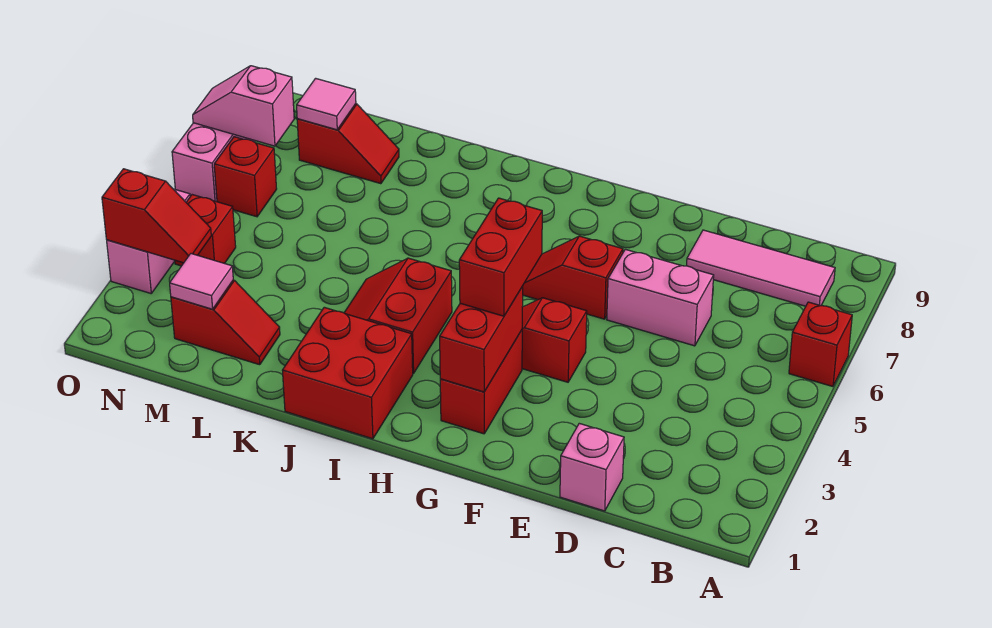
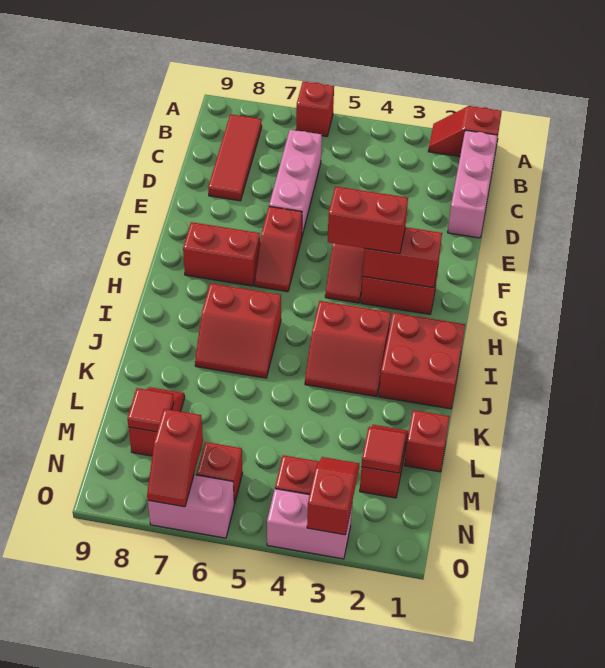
none -> red 1x2 slope [428,106,502,156]
pink 1x3 tile [687,230,835,306] -> red 1x3 tile [208,114,262,201]
pink 1x1 brick [560,423,624,511] -> pink 1x3 brick [448,130,498,238]
pink 1x2 brick [607,249,714,346] -> pink 1x3 brick [269,130,322,235]
none -> red 1x2 brick [183,222,260,286]
none -> red 2x2 slope [195,283,281,378]
none -> red 1x1 brick [404,410,450,472]
pink 1x1 tile [170,254,233,309] -> red 1x1 tile [361,427,406,473]
pink 1x1 tile [297,78,356,130] -> red 1x1 tile [127,388,174,432]
pink 1x2 slope [193,66,294,146] -> red 1x2 slope [147,409,203,507]

